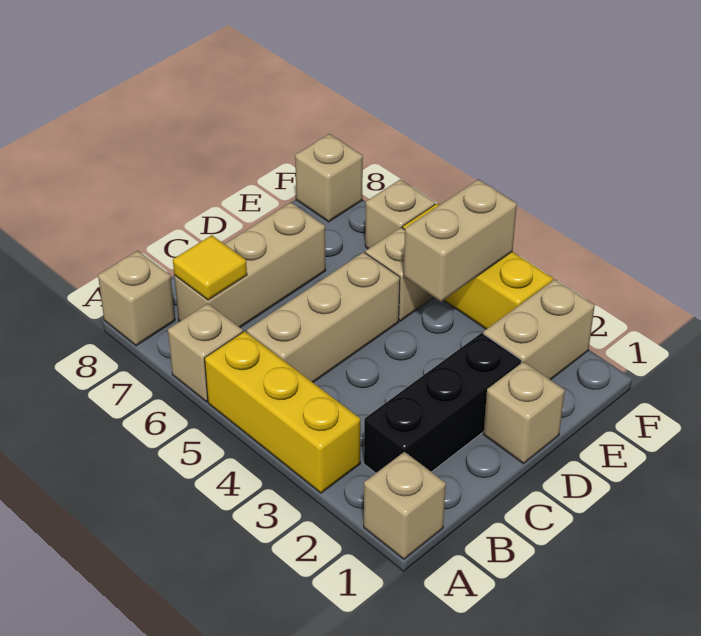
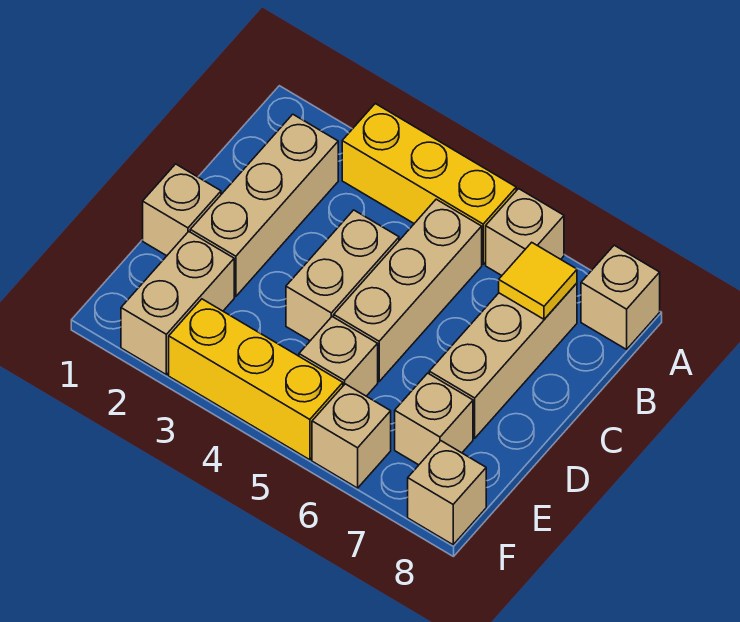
tan 1x1 brick [364,452,446,559] -> tan 1x1 brick moved to [395,373,473,465]
black 1x3 brick [364,333,522,473] -> tan 1x3 brick [190,114,338,297]
tan 1x2 brick [404,179,517,302] -> tan 1x2 brick moved to [286,210,399,341]

